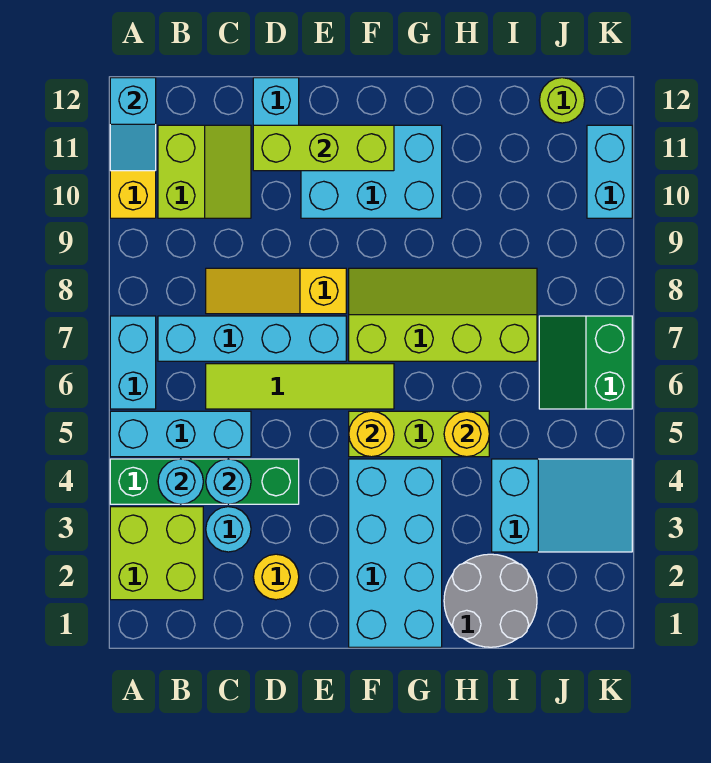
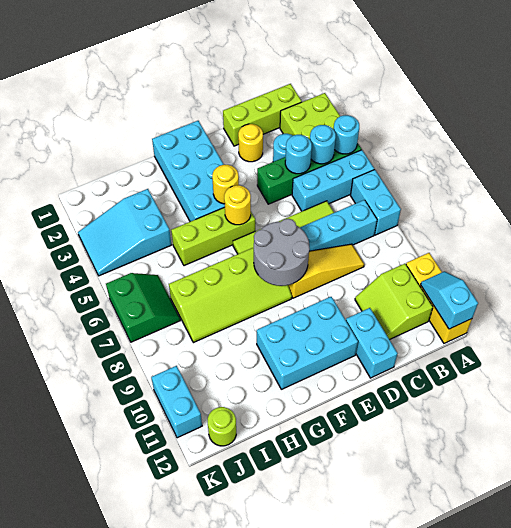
none -> cyan 1x1 round brick [333,115,359,154]
lime 1x3 brick [253,125,394,171] -> lime 1x3 brick moved to [223,84,302,146]
grey 2x2 round brick [444,554,537,647] -> grey 2x2 round brick moved to [254,219,310,286]
yellow 1x1 round brick [444,411,489,457] -> yellow 1x1 round brick moved to [212,165,239,204]

